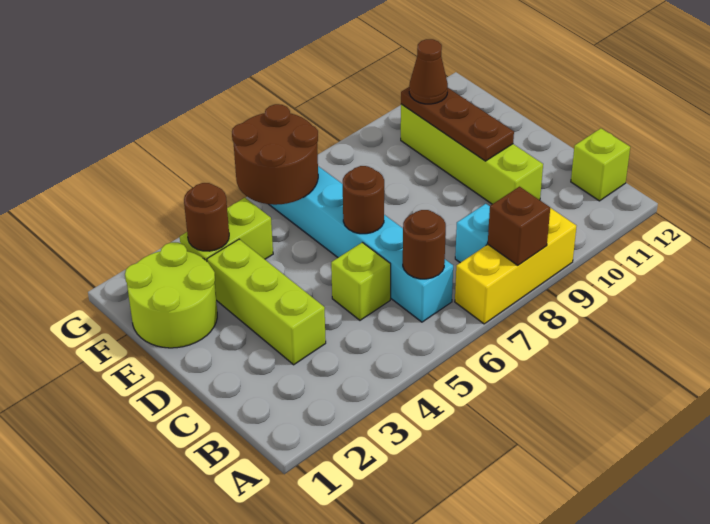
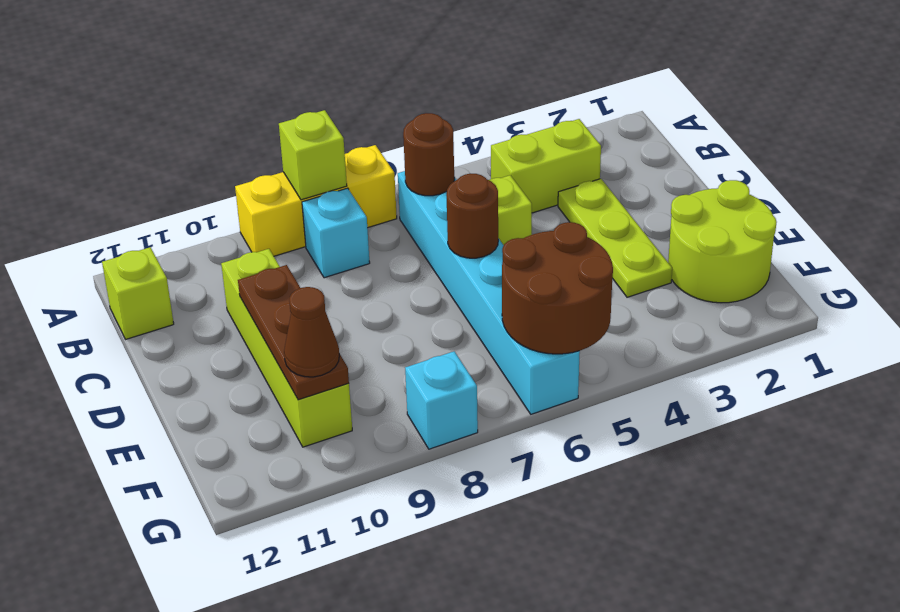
brown 1x1 brick [488,187,550,265] -> lime 1x1 brick [279,110,347,200]
lime 1x3 brick [207,239,326,365] -> lime 1x3 plate [558,179,672,297]
lime 1x2 brick [180,198,273,261] -> lime 1x2 brick moved to [491,119,601,213]
brown 1x1 round brick [184,183,229,251] -> none
none -> cyan 1x1 brick [405,351,478,449]

